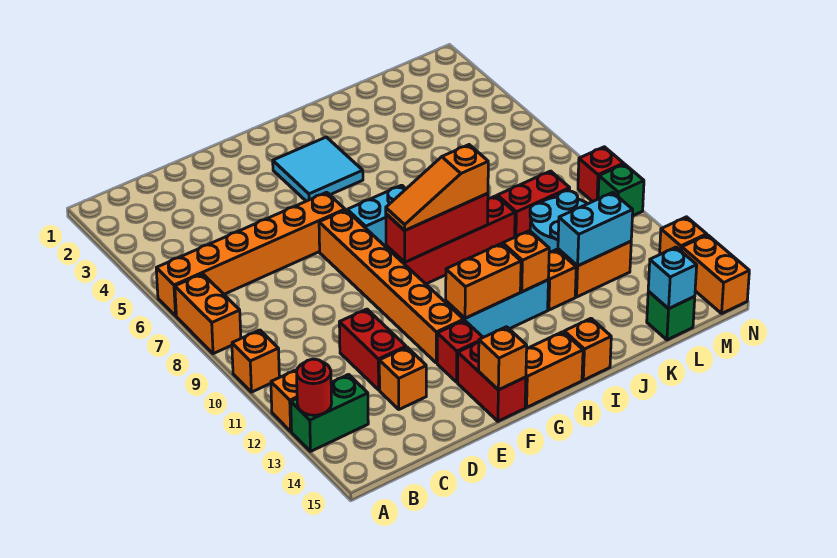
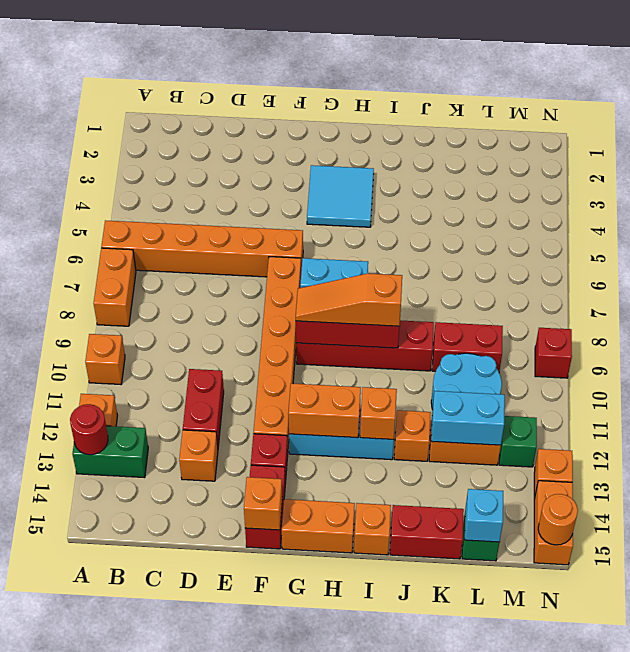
none -> red 1x2 brick [390,505,464,559]
green 1x1 brick [598,164,644,216] -> green 1x1 brick moved to [499,416,537,467]
none -> orange 1x1 round brick [538,494,578,545]

